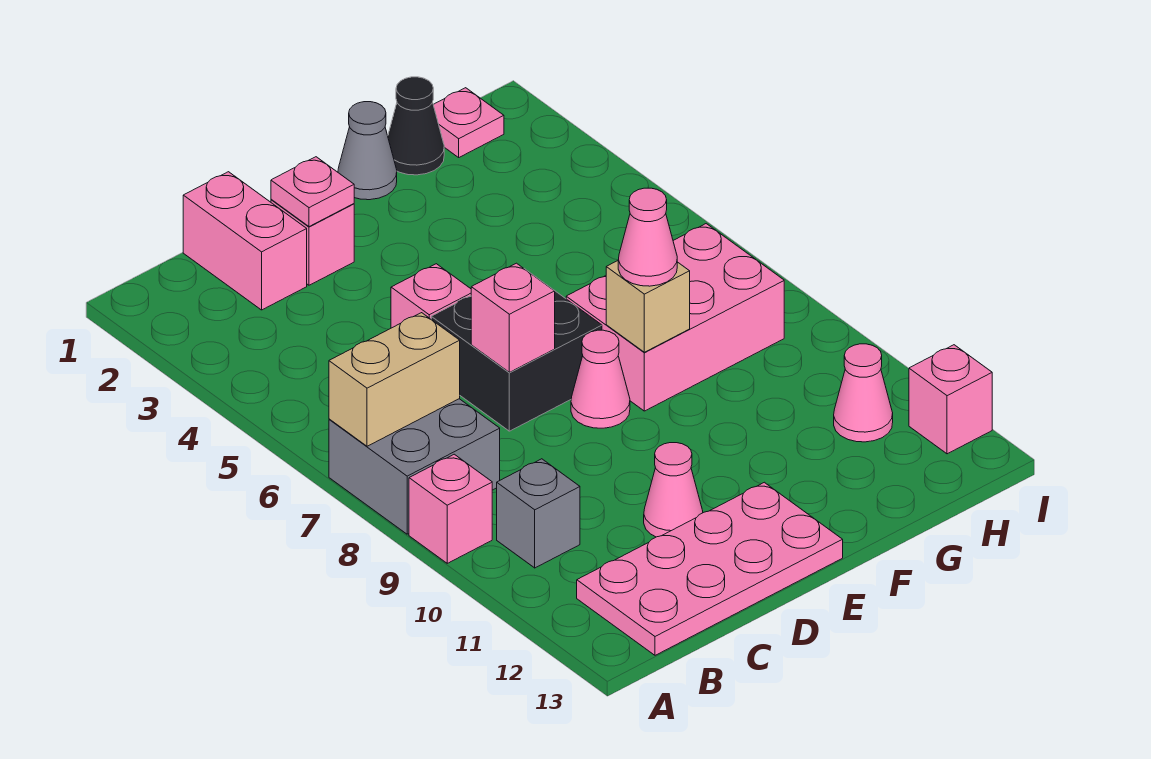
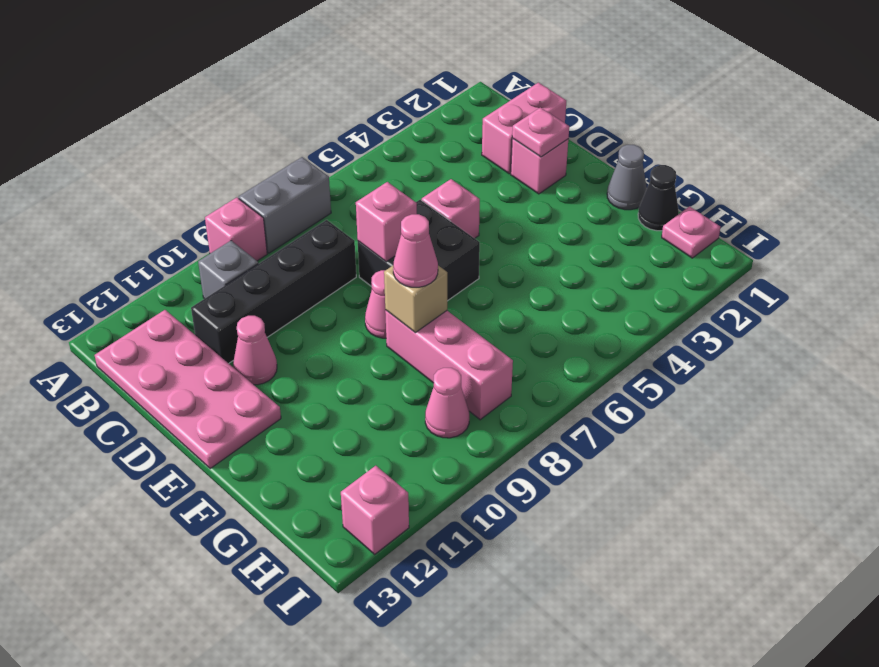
grey 2x2 brick [329,399,500,534] -> grey 1x2 brick [239,157,331,253]
tan 1x2 brick [329,313,460,446] -> none
none -> black 1x4 brick [191,220,356,363]
pink 2x3 brick [566,224,784,411] -> pink 1x3 brick [385,310,513,420]
pink 1x1 cone [834,344,893,442] -> pink 1x1 cone moved to [425,368,469,438]

